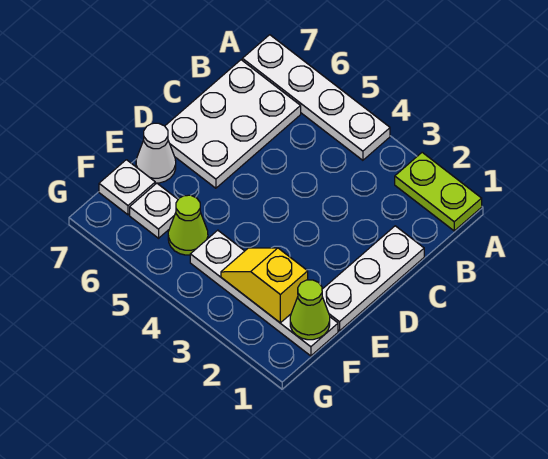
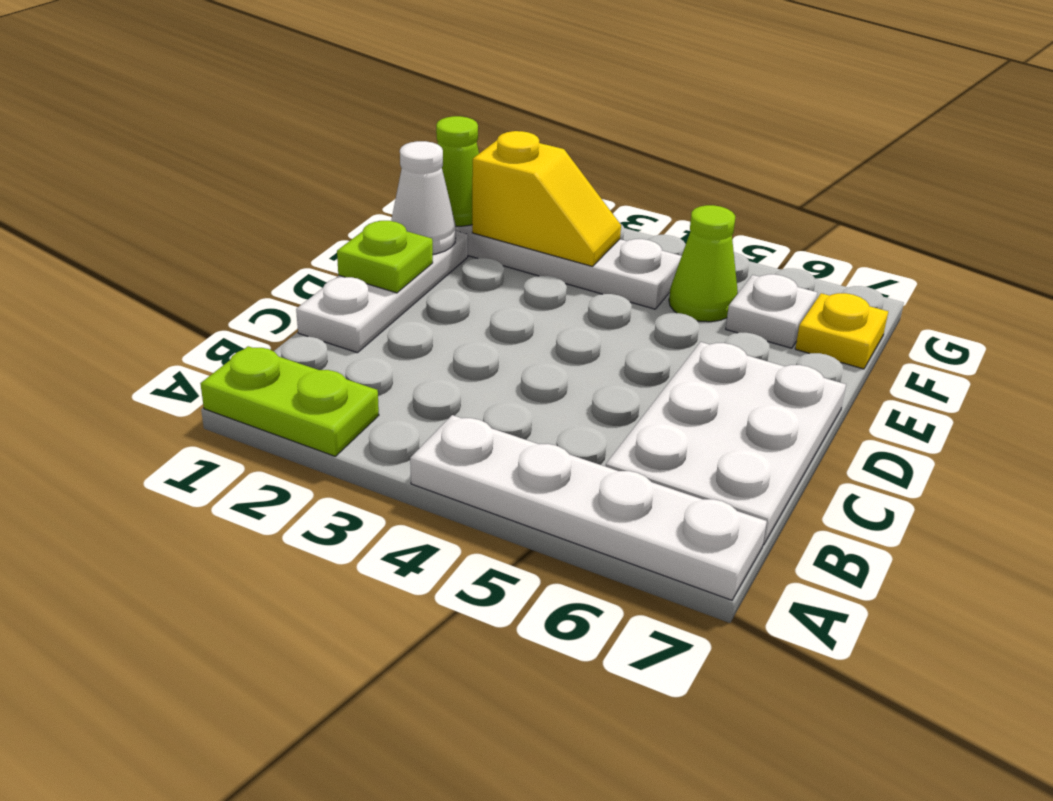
none -> lime 1x1 plate [337,221,433,293]
white 1x1 cone [136,123,176,183] -> white 1x1 cone moved to [391,141,456,254]
white 1x1 plate [99,160,155,215] -> yellow 1x1 plate [795,293,888,369]

